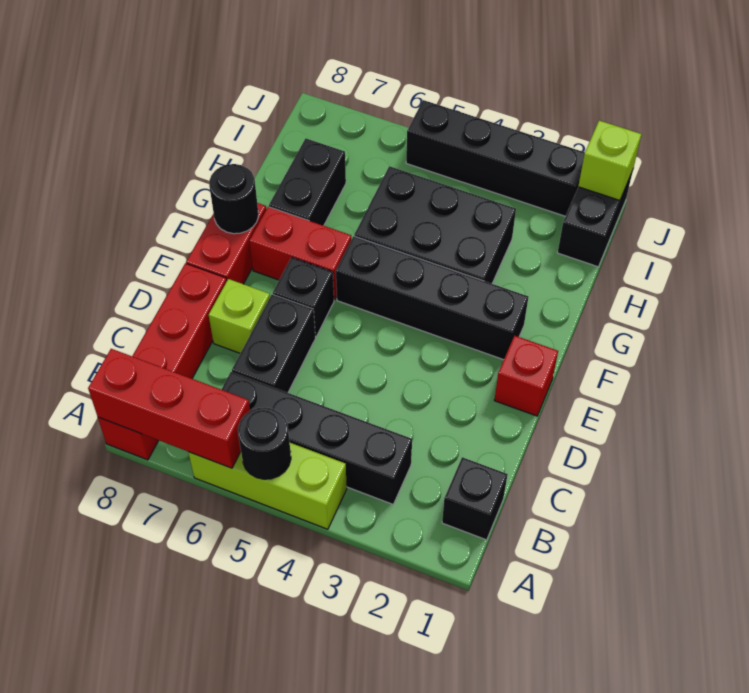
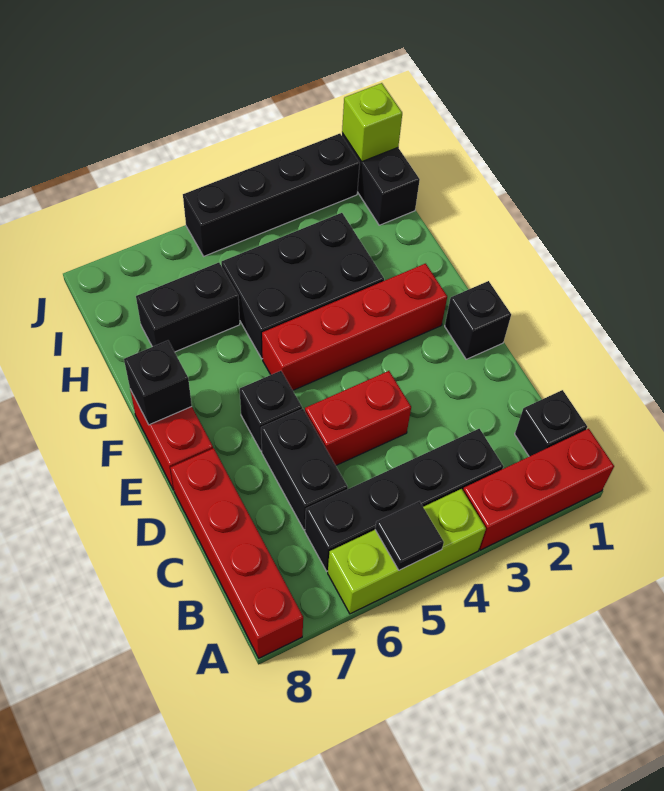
black 1x1 round brick [238,407,291,479] -> black 1x1 tile [375,501,444,570]
red 1x3 brick [88,349,250,468] -> red 1x3 brick moved to [463,429,614,550]
lime 1x1 brick [209,279,270,353] -> none
red 1x1 brick [494,336,558,416] -> black 1x1 brick [445,281,511,359]
black 1x4 brick [336,236,528,360] -> red 1x4 brick [262,264,447,390]
red 1x2 brick [249,207,352,300] -> red 1x2 brick moved to [305,371,411,465]
black 1x1 round brick [209,164,258,234] -> black 1x1 brick [124,341,192,425]
black 1x2 brick [269,138,346,226] -> black 1x2 brick turned to [136,263,240,352]

